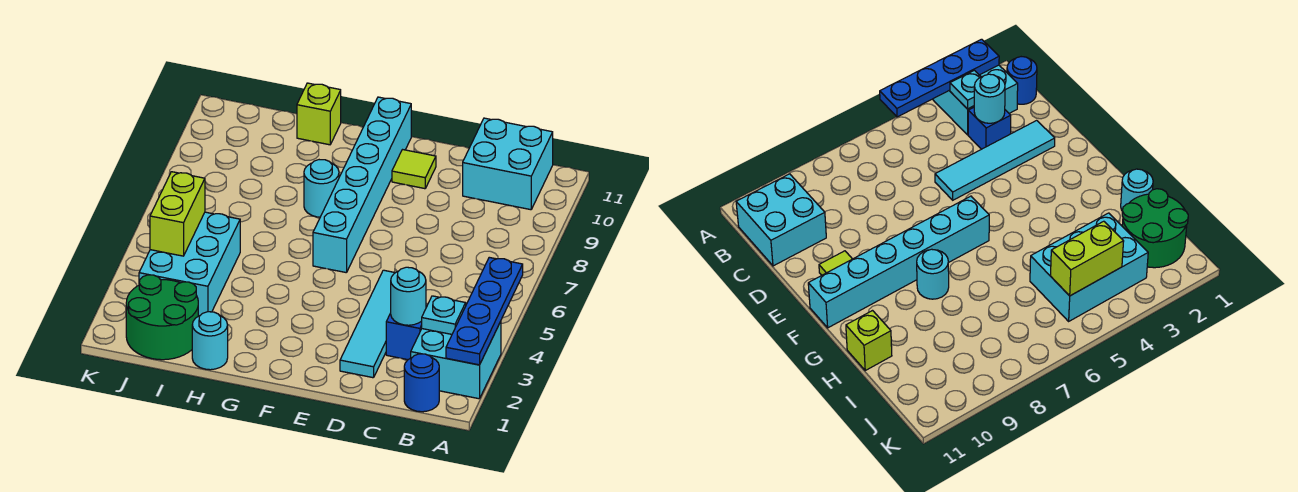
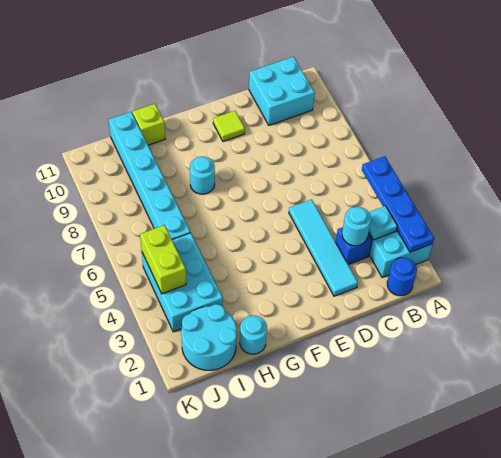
cyan 1x6 brick [313,97,411,273] -> cyan 1x6 brick moved to [109,112,190,240]
green 2x2 round brick [126,275,198,360] -> cyan 2x2 round brick [181,304,237,370]

